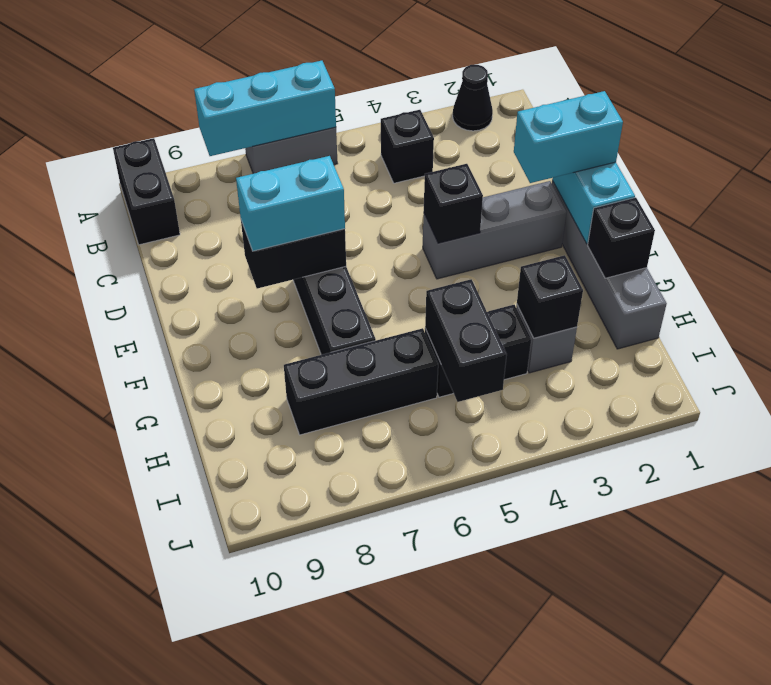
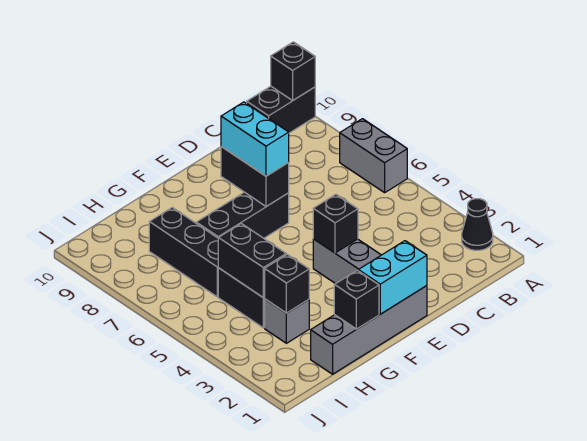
cyan 1x3 brick [194,61,336,156] -> none
black 1x1 brick [381,110,434,183] -> black 1x1 brick moved to [271,42,315,100]
cyan 1x2 brick [514,91,623,183] -> none
black 1x2 brick [425,279,507,402] -> black 1x2 brick turned to [218,224,286,298]

